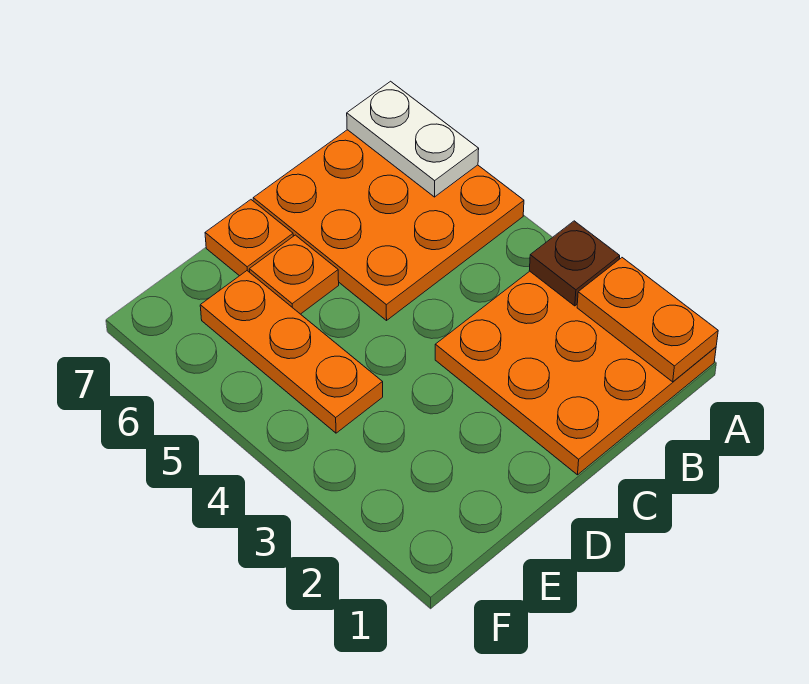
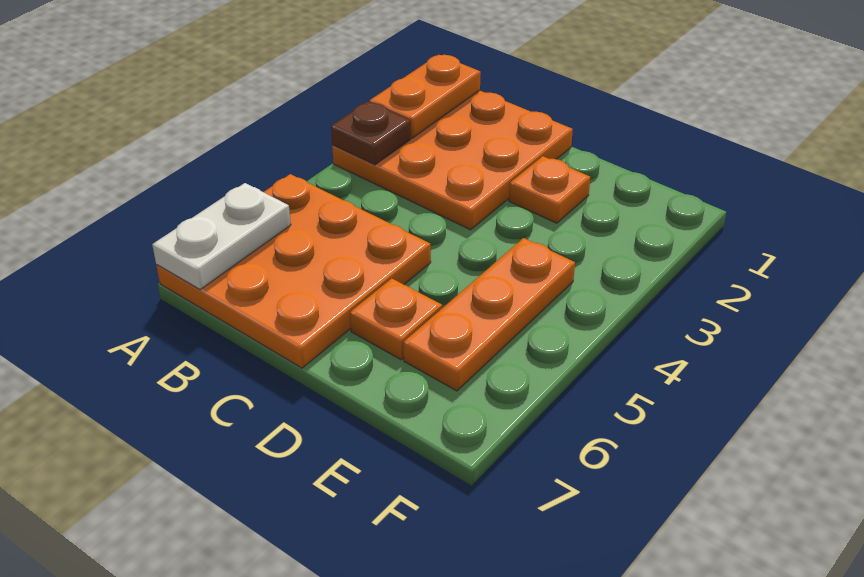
orange 1x1 plate [205,200,293,276] -> orange 1x1 plate moved to [509,156,590,223]

